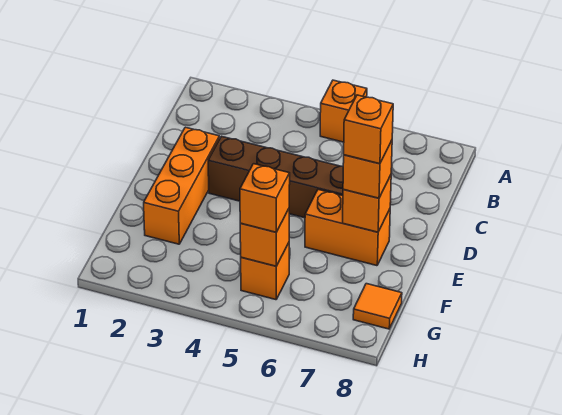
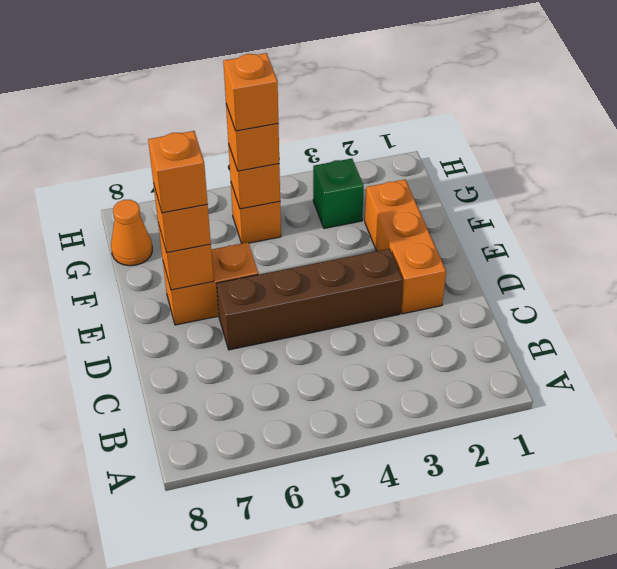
orange 1x1 brick [320,80,367,142] -> orange 1x1 brick moved to [223,53,278,131]
none -> green 1x1 brick [313,158,364,228]
orange 1x1 tile [353,284,402,329] -> orange 1x1 cone [111,200,152,266]

